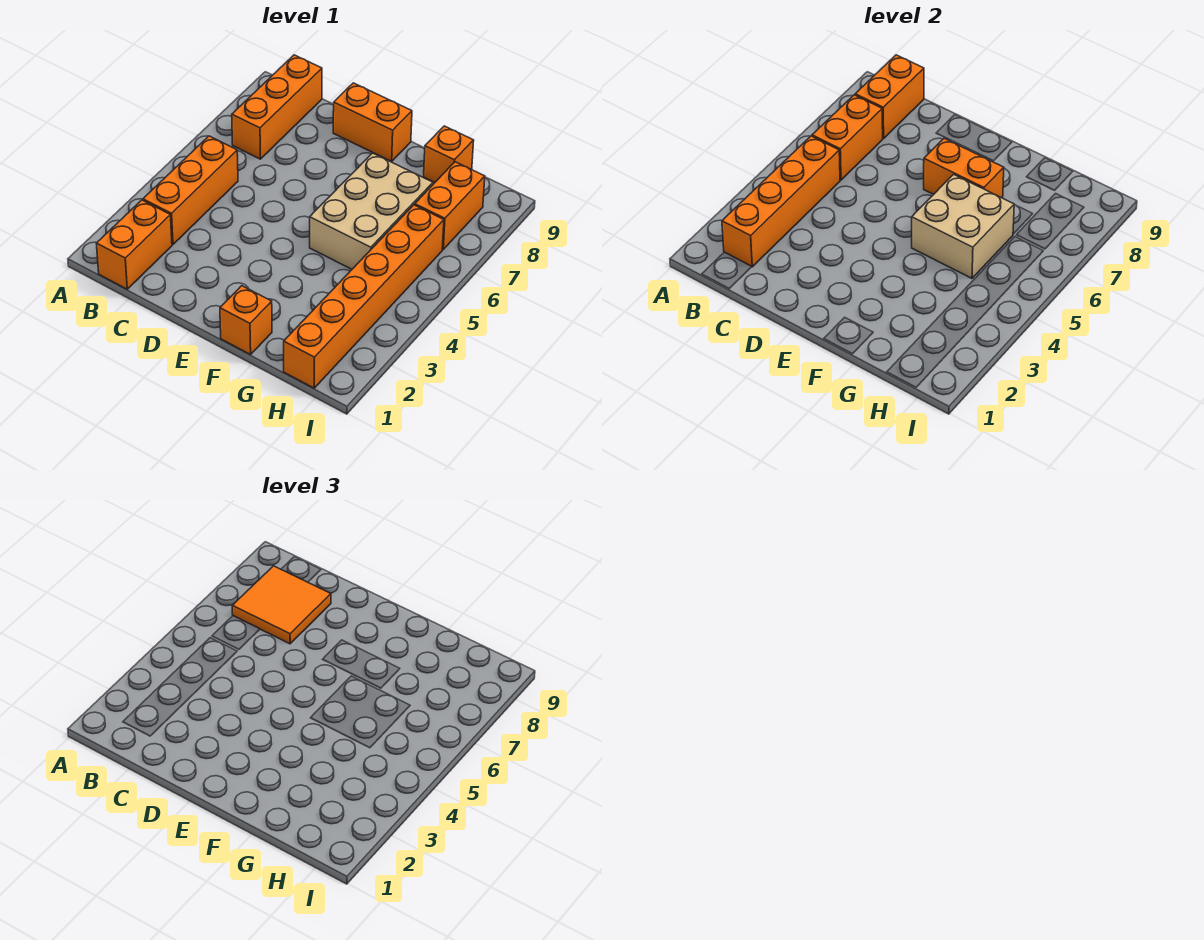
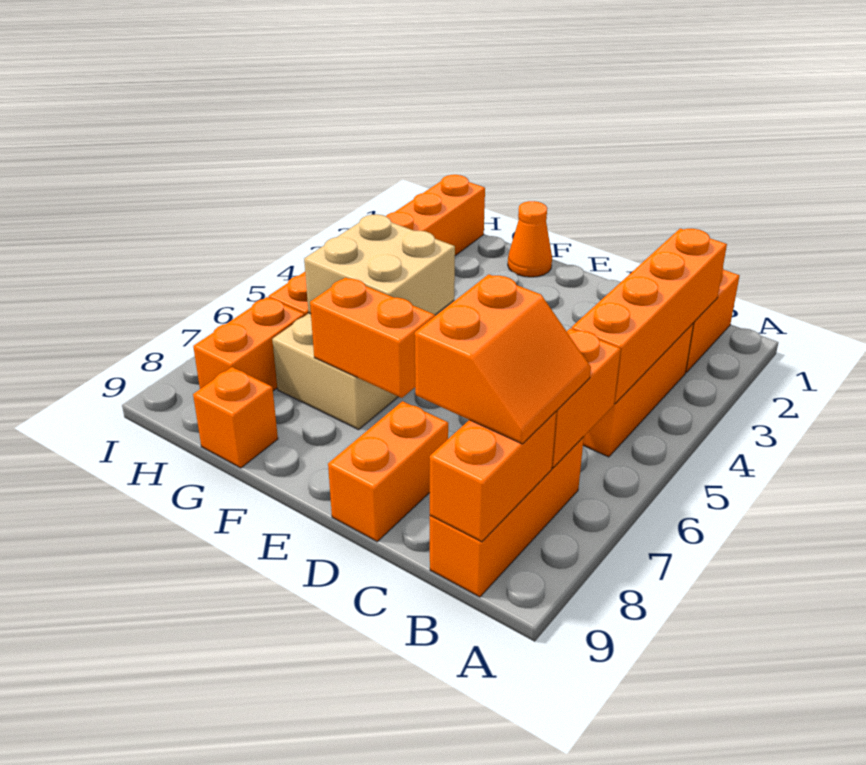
orange 2x2 tile [232,566,331,644] -> orange 2x2 slope [415,274,591,444]
orange 1x2 brick [333,83,412,161] -> orange 1x2 brick turned to [328,401,448,541]
orange 1x1 brick [220,286,272,355] -> orange 1x1 cone [508,201,552,277]

